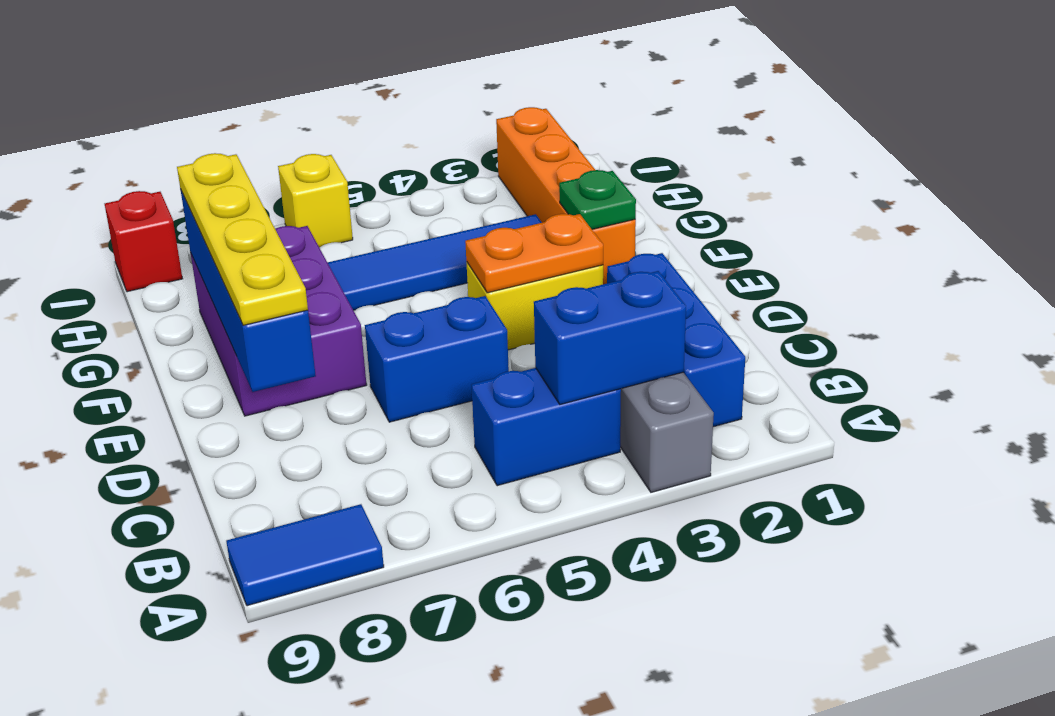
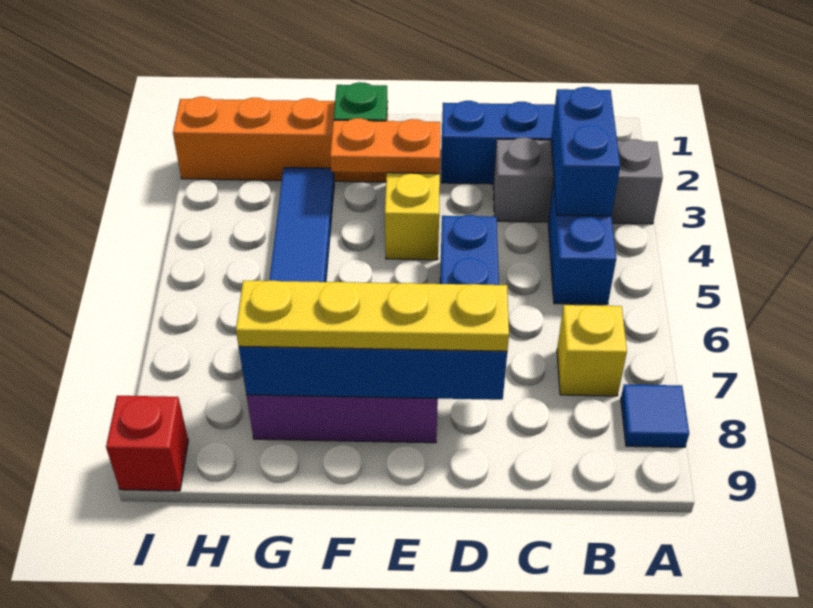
blue 1x2 tile [226,504,384,606] -> blue 1x1 tile [621,384,689,447]
orange 1x2 plate [465,214,603,293] -> orange 1x2 plate turned to [330,118,440,174]
yellow 1x1 brick [278,154,353,248] -> yellow 1x1 brick moved to [557,305,627,396]

